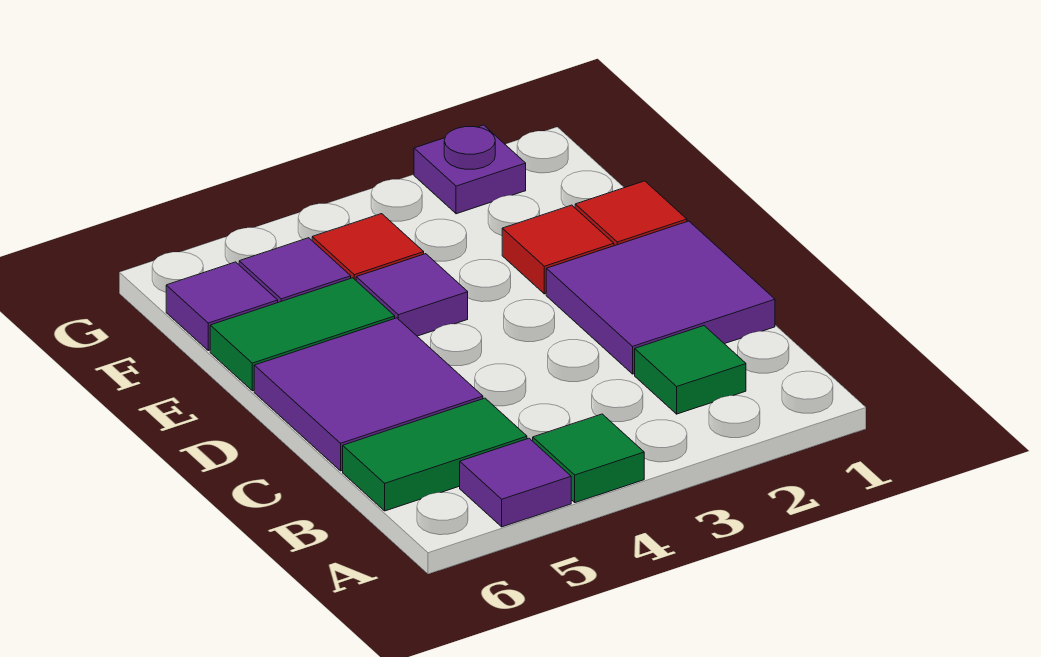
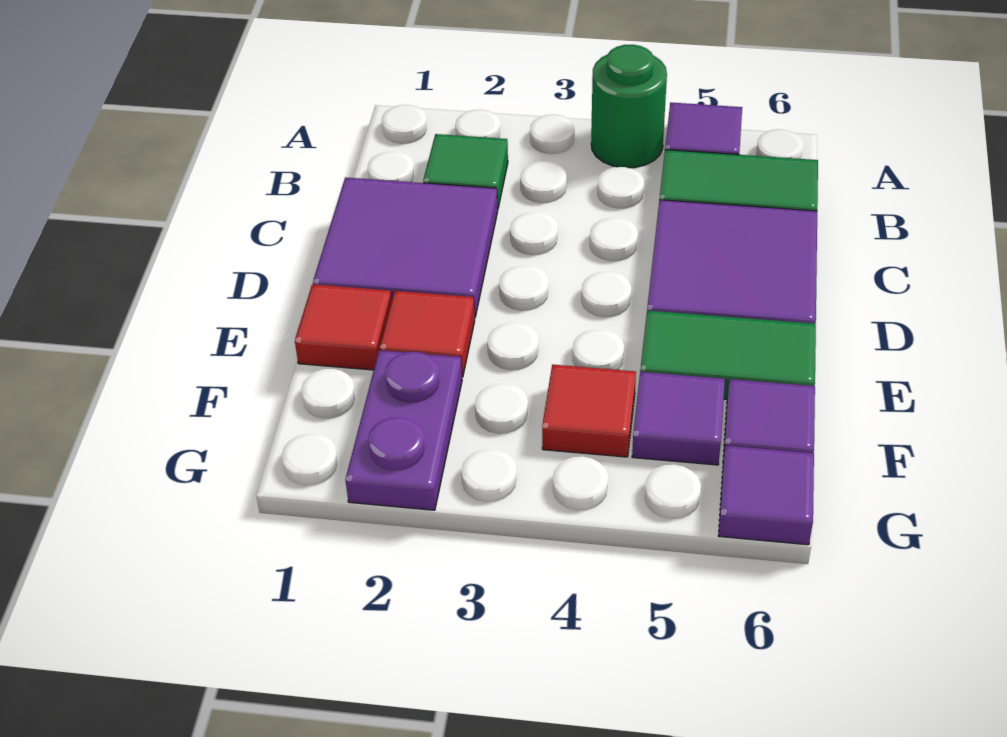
green 1x1 tile [533,414,644,503] -> green 1x1 round brick [591,45,667,168]
purple 1x1 tile [356,254,468,336] -> purple 1x1 tile moved to [719,445,814,545]
purple 1x1 plate [414,125,526,214] -> purple 1x2 plate [345,350,462,510]

